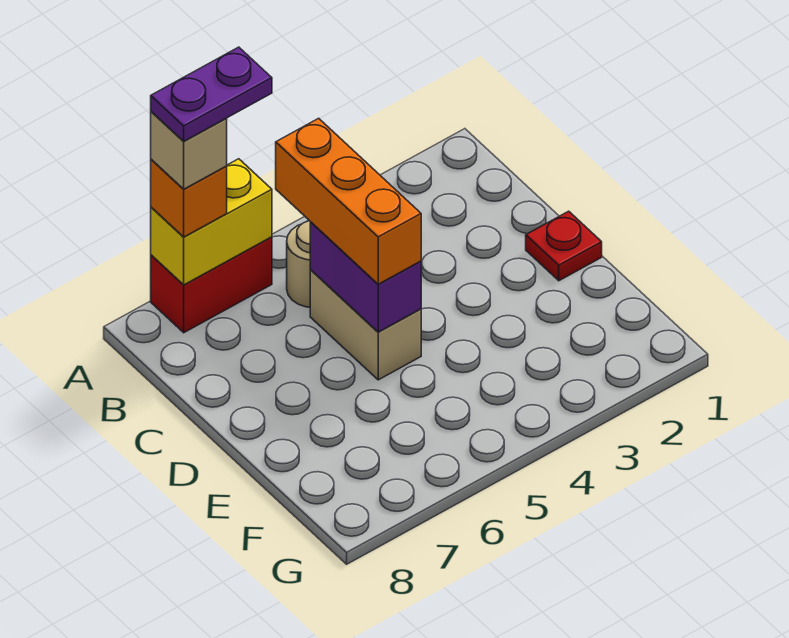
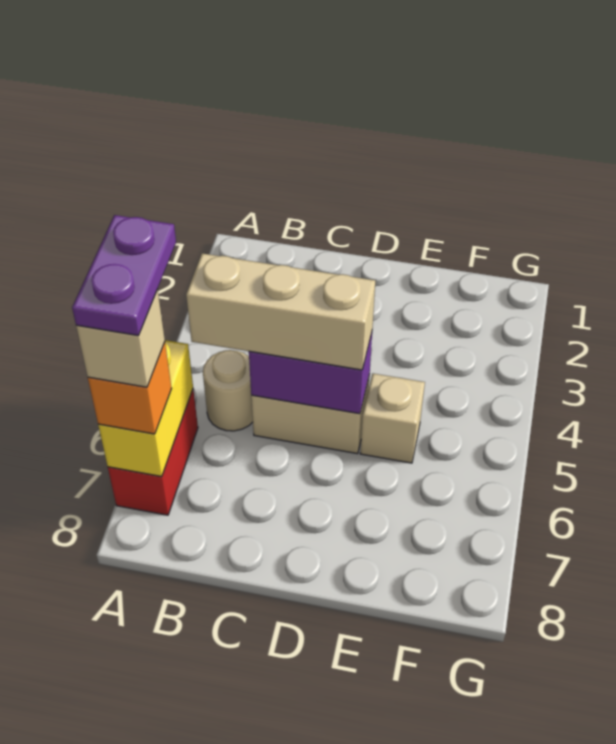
orange 1x3 brick [276,118,421,284] -> tan 1x3 brick [186,253,375,370]
red 1x1 plate [526,211,602,281] -> none
none -> tan 1x1 brick [360,373,425,463]

